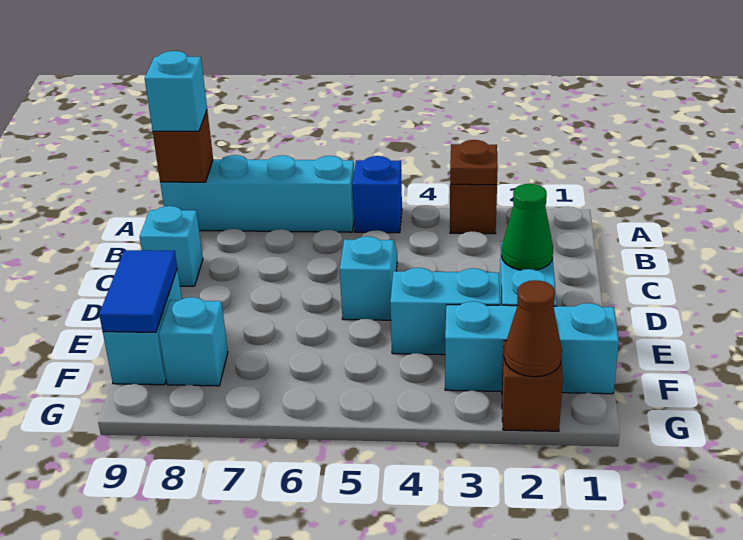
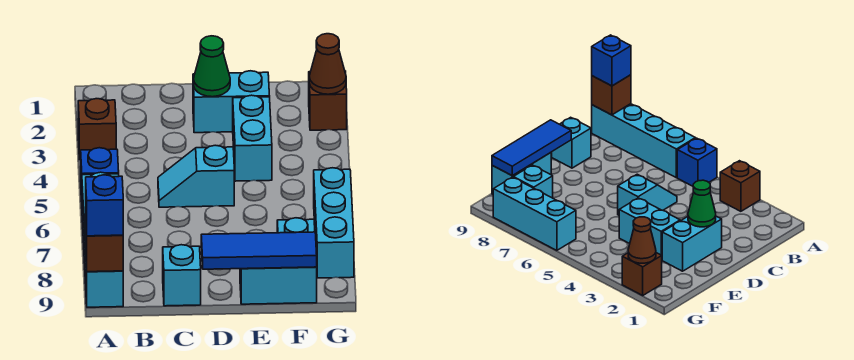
brown 1x1 plate [450,140,498,185] -> none
cyan 1x1 brick [145,51,207,131] -> blue 1x1 brick [86,175,123,236]
blue 1x2 tile [99,250,177,332] -> blue 1x3 tile [201,232,317,269]
cyan 1x3 brick [445,301,619,394] -> cyan 1x3 brick moved to [314,168,354,278]

